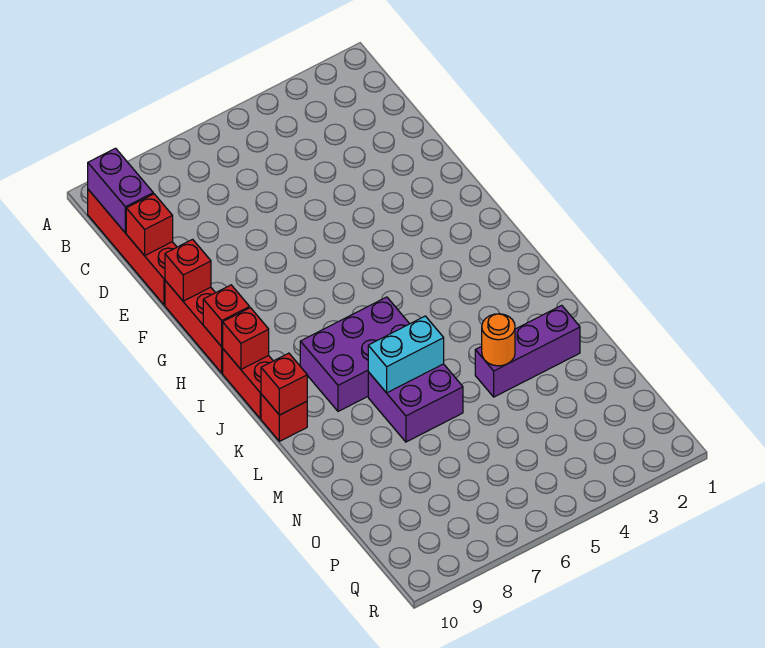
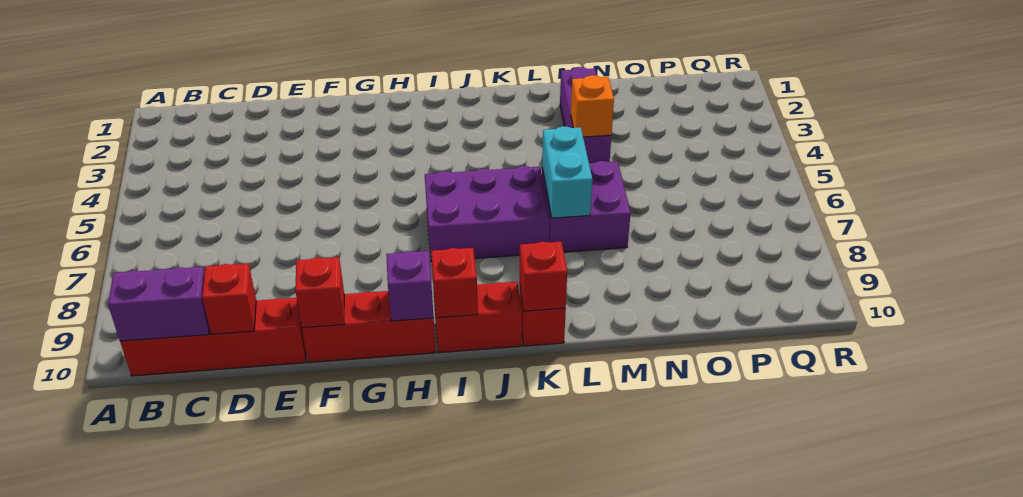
red 1x1 brick [203,285,250,347] -> purple 1x1 brick [386,251,434,321]
purple 2x3 brick [300,297,409,411] -> purple 2x3 brick turned to [425,166,550,262]
orange 1x1 round brick [482,314,515,366] -> orange 1x1 brick [571,75,614,137]

